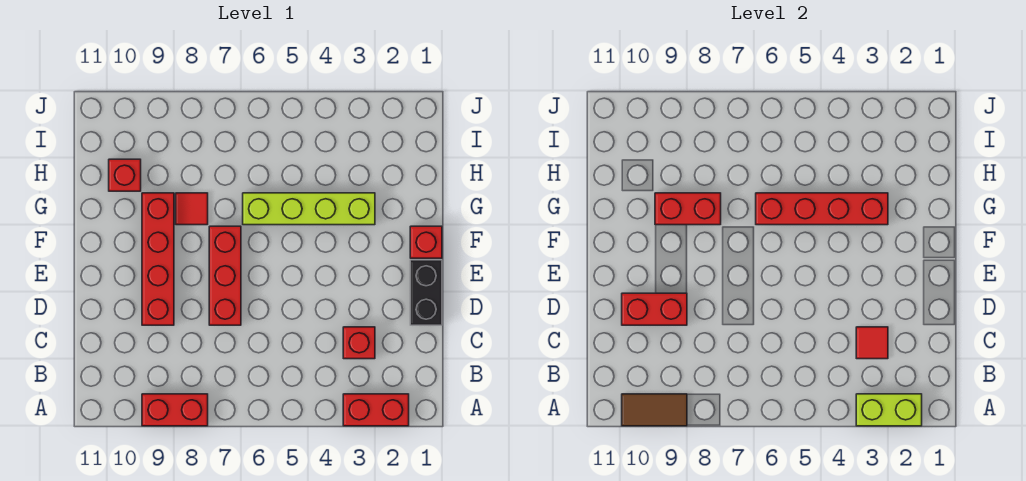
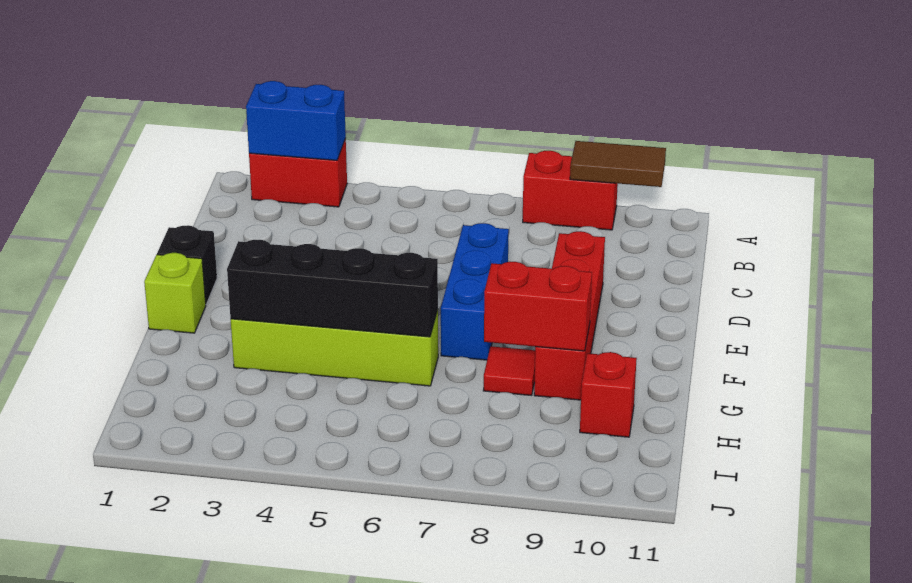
lime 1x2 brick [856,394,922,426] -> blue 1x2 brick [246,81,346,160]
red 1x1 brick [343,327,375,359] -> none
red 1x1 tile [856,327,888,359] -> none
black 1x2 brick [410,260,442,325] -> black 1x1 brick [157,225,217,304]
red 1x3 brick [209,226,241,325] -> blue 1x3 brick [441,223,509,360]
red 1x2 brick [622,293,687,325] -> none
red 1x1 brick [410,226,442,258] -> lime 1x1 brick [144,253,206,333]
red 1x4 brick [756,193,888,225] -> black 1x4 brick [227,240,438,337]

